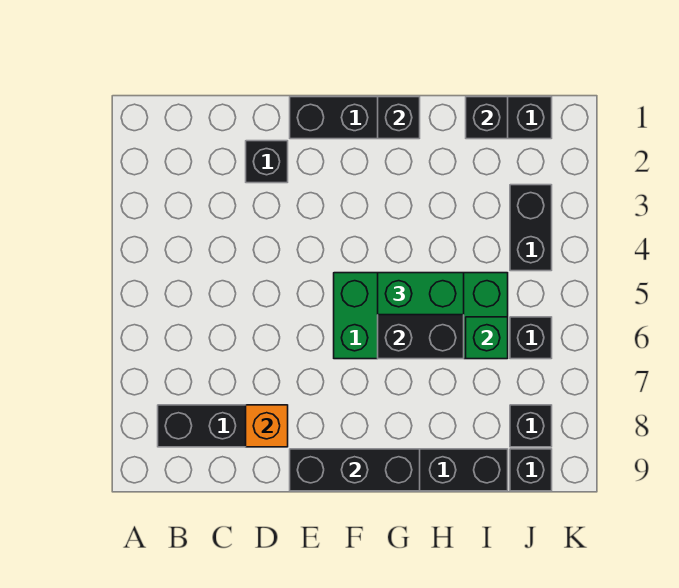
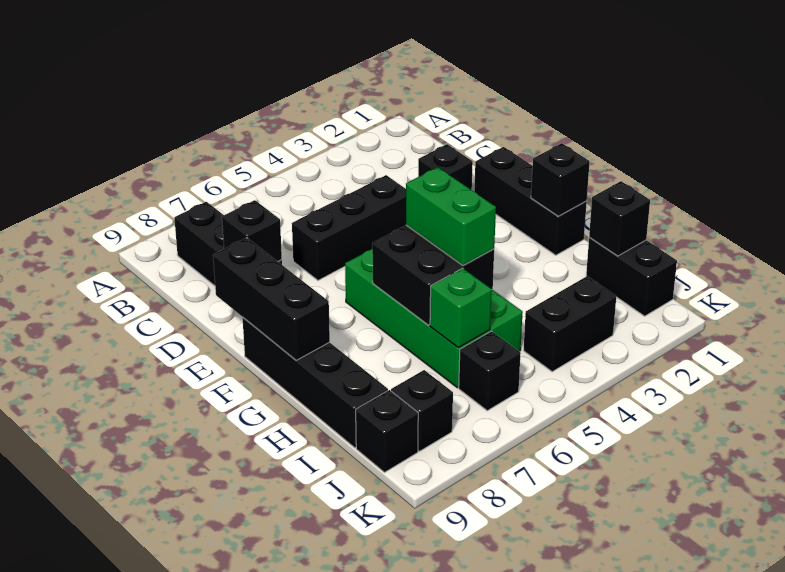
none -> black 1x3 brick [292,175,406,280]
orange 1x1 brick [246,405,288,447] -> black 1x1 brick [222,200,282,262]

